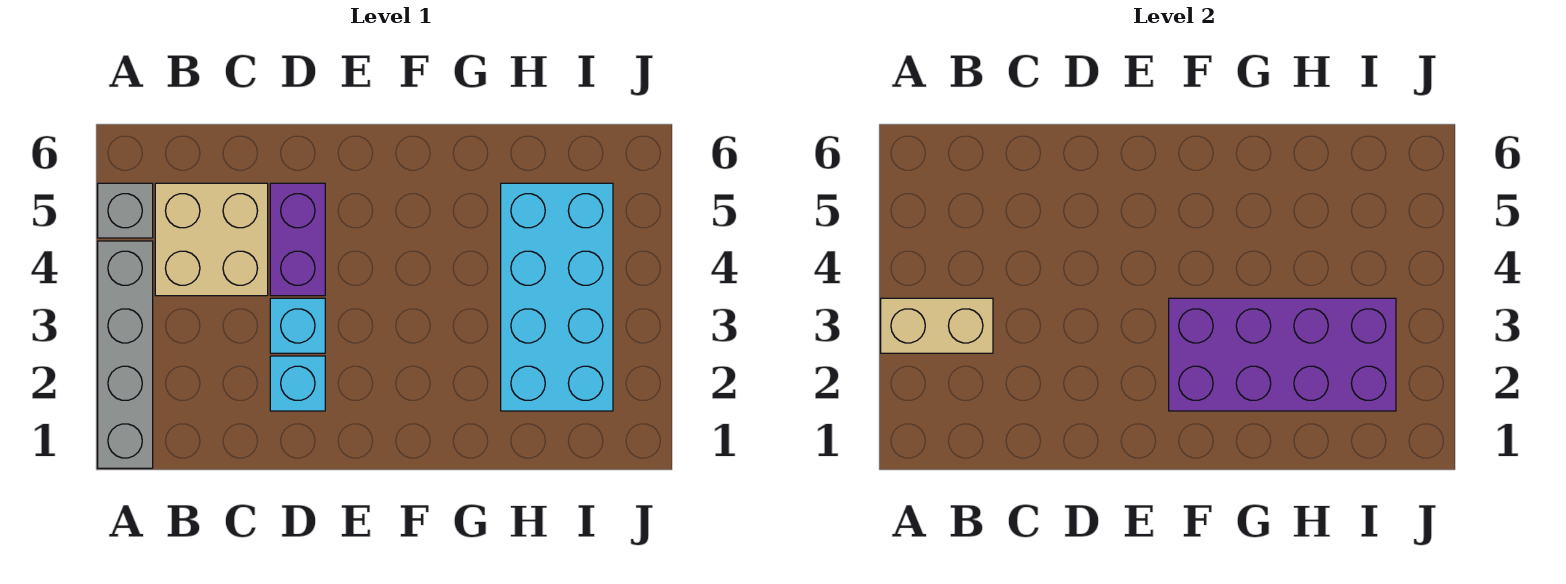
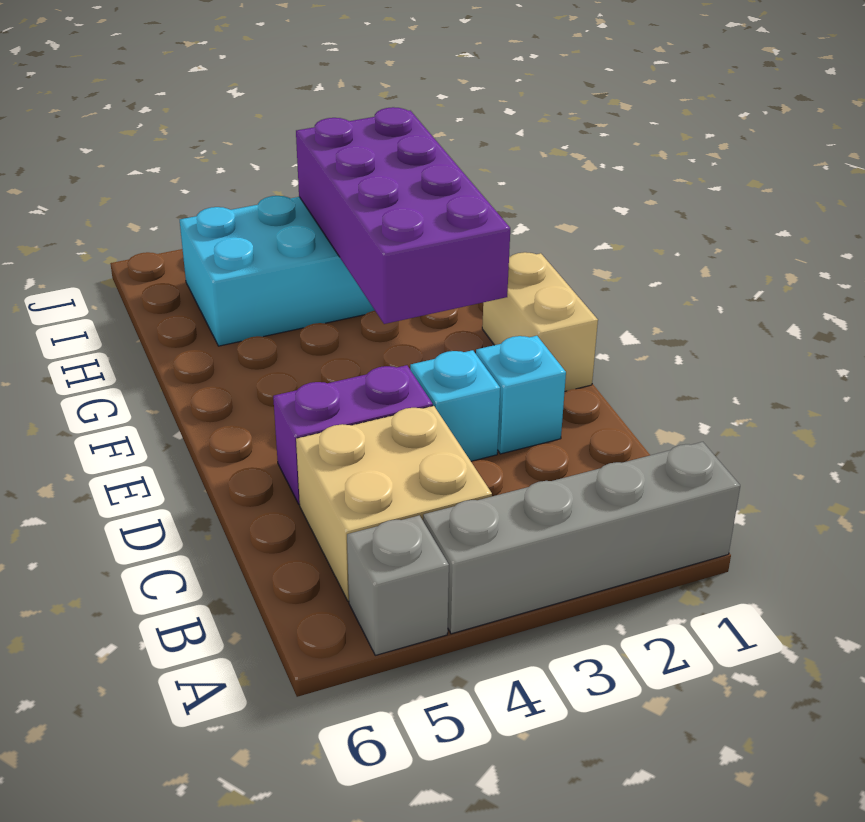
tan 1x2 brick [881,298,993,353] -> tan 1x2 brick moved to [482,252,598,391]

